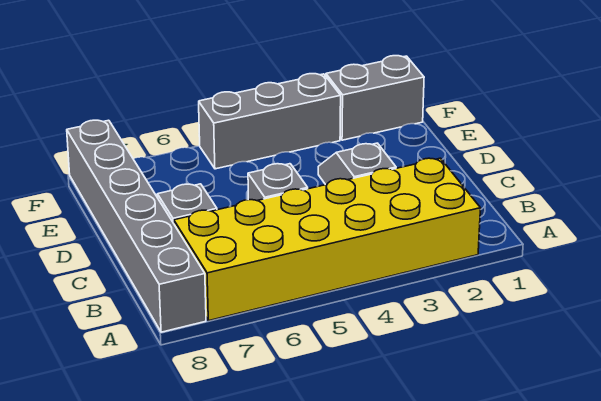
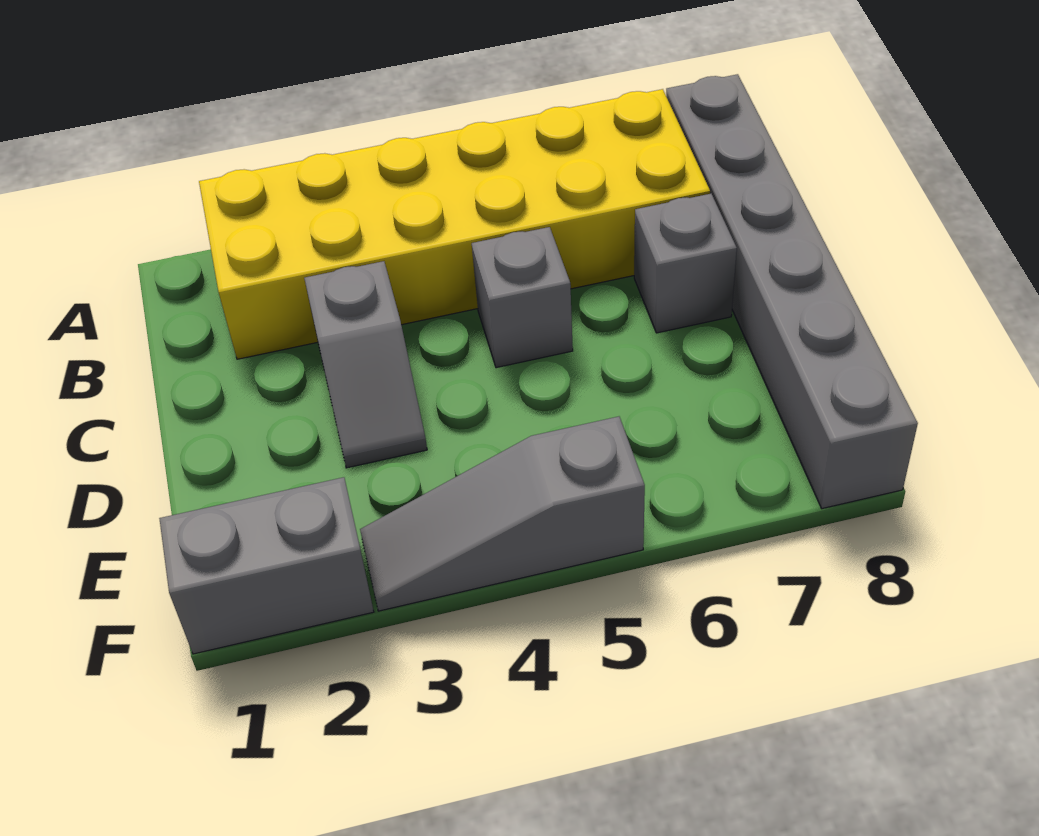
grey 1x3 brick [199,74,341,169] -> grey 1x3 slope [360,417,645,611]

